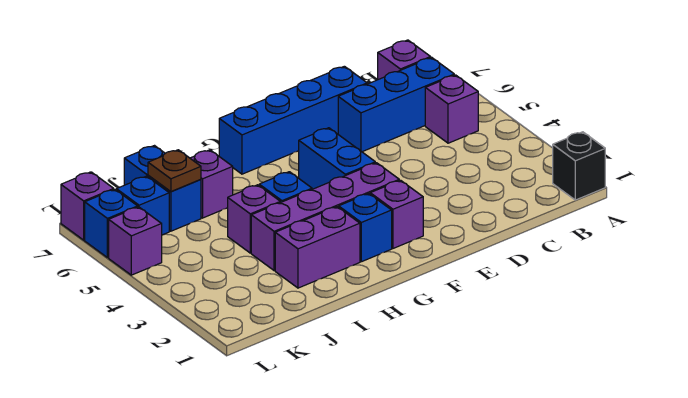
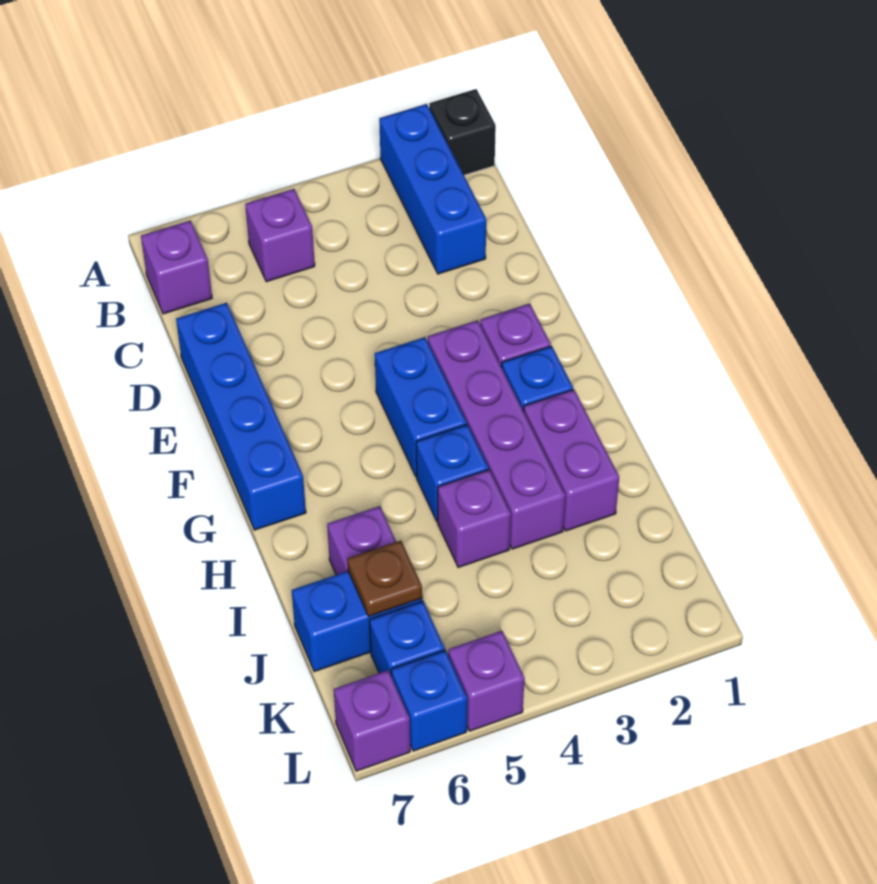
blue 1x3 brick [338,57,454,152] -> blue 1x3 brick moved to [379,104,486,274]
blue 1x2 brick [299,128,375,189] -> blue 1x2 brick turned to [375,337,467,477]

